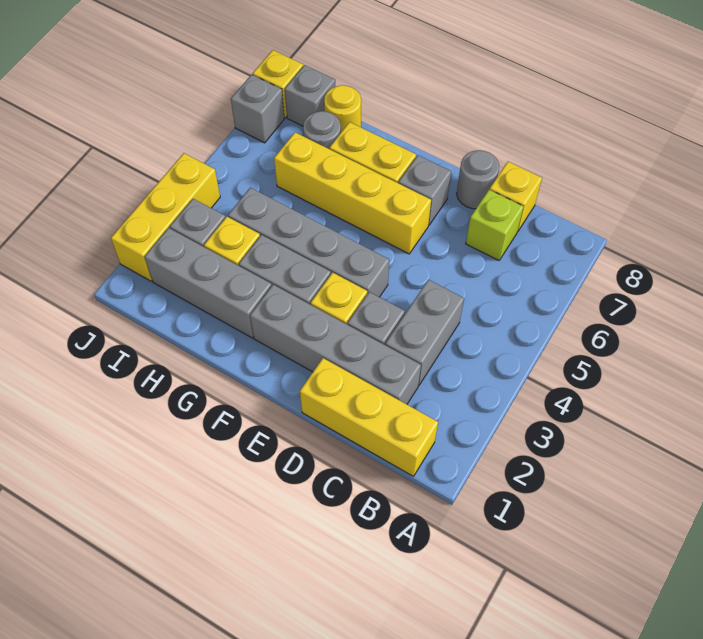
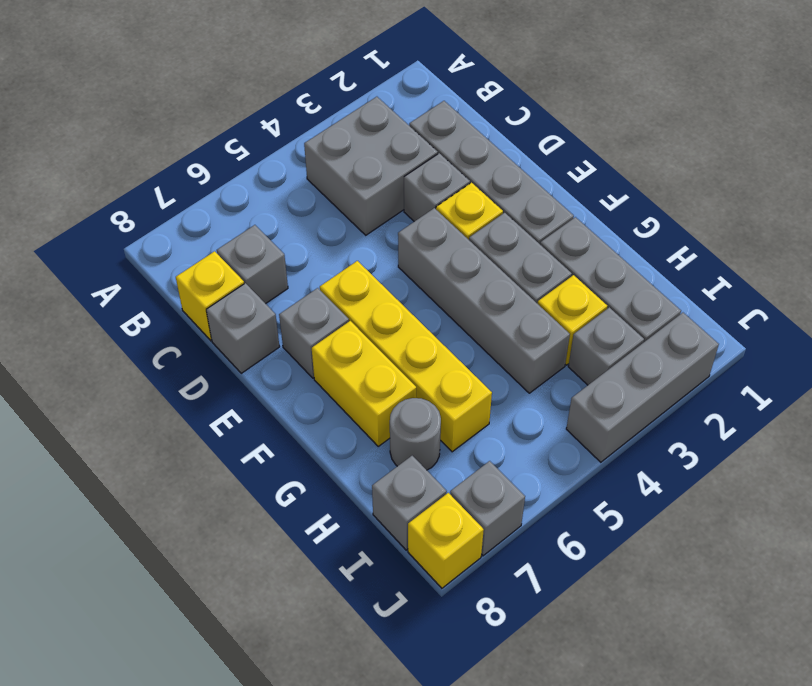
yellow 1x3 brick [300,358,438,476] -> none
grey 1x2 brick [385,280,464,385] -> grey 2x2 brick [304,97,438,235]
lime 1x1 brick [466,190,524,260] -> grey 1x1 brick [217,225,288,304]
grey 1x1 round brick [457,150,499,209] -> grey 1x1 brick [206,283,280,373]
yellow 1x1 round brick [324,85,361,132] -> none
yellow 1x3 brick [111,153,220,281] -> grey 1x3 brick [566,313,719,462]

